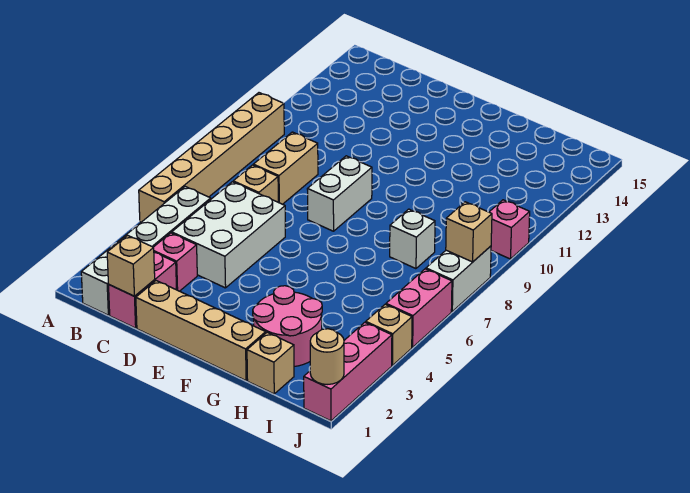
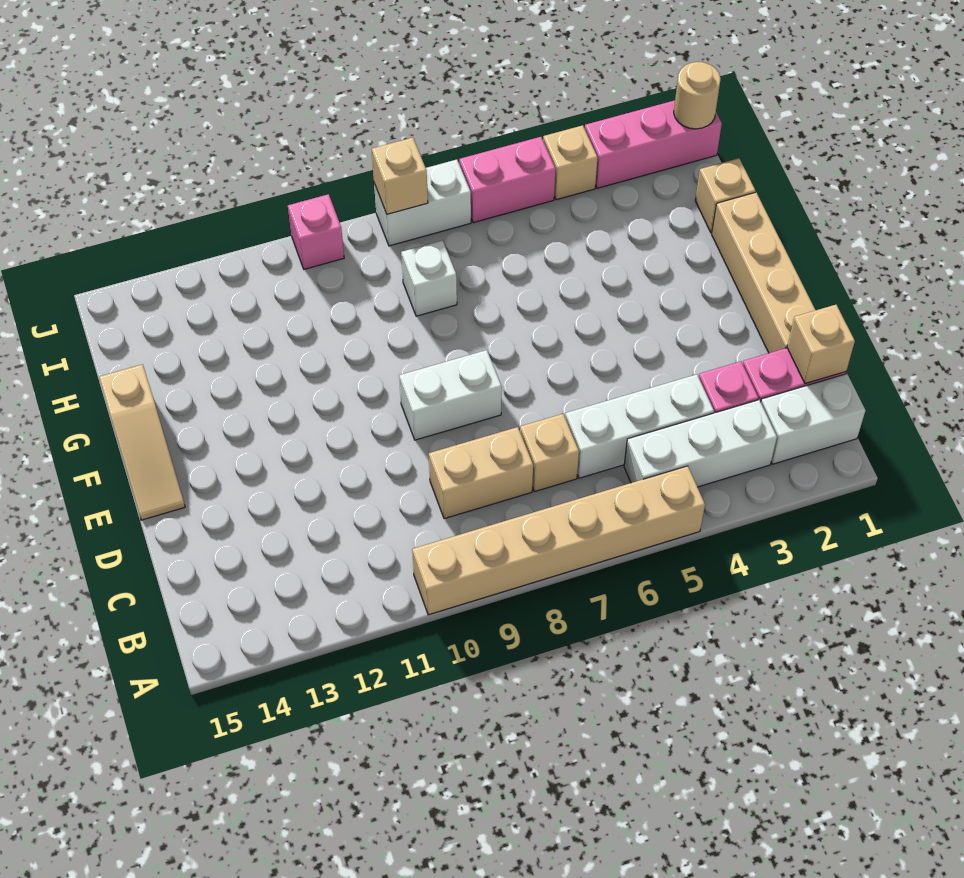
white 2x3 brick [172,182,285,288] -> white 1x3 brick [565,374,714,478]
none -> tan 1x3 slope [99,364,185,520]
pink 2x2 round brick [253,286,322,367] -> none

